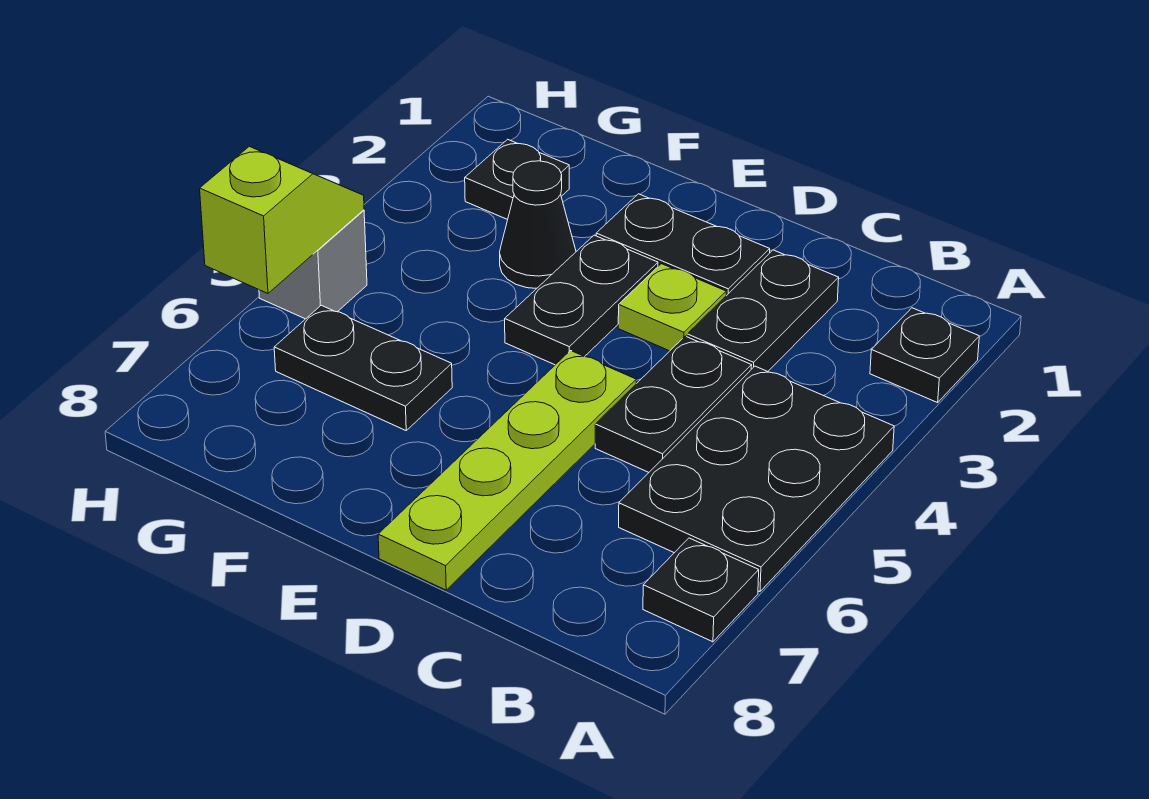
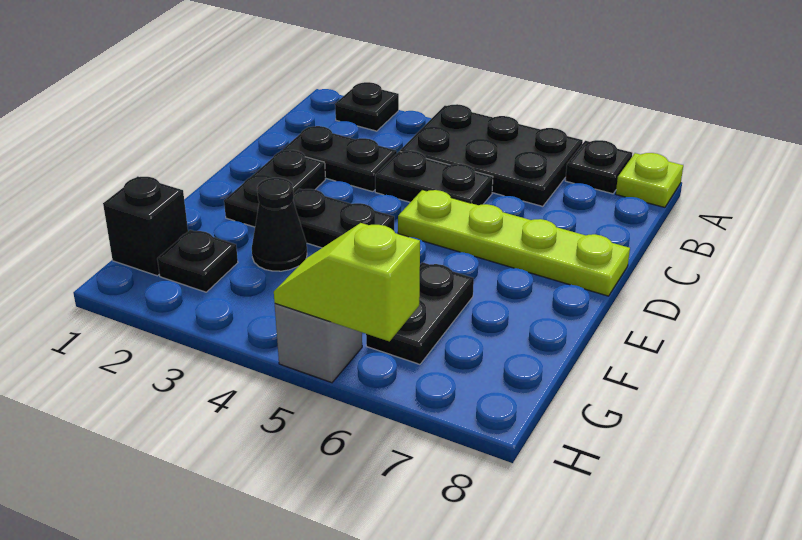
lime 1x1 plate [618,264,726,351] -> lime 1x1 plate moved to [616,153,683,207]
none -> black 1x1 brick [103,176,188,276]

